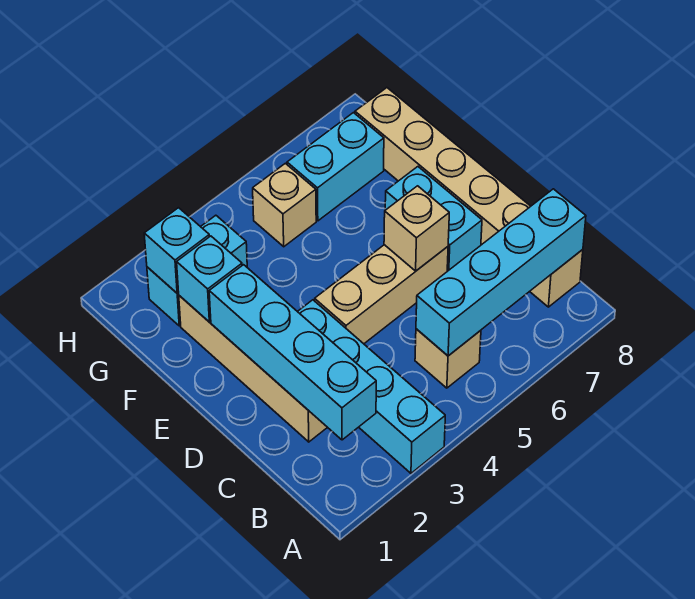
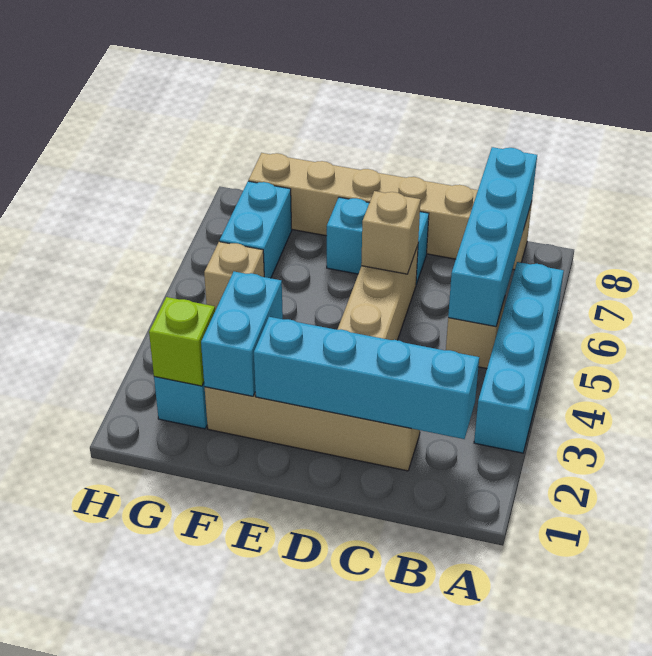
cyan 1x4 brick [297,300,445,473] -> cyan 1x4 brick turned to [474,262,564,453]
cyan 1x1 brick [177,236,242,322] -> cyan 1x2 brick [201,272,283,396]
cyan 1x1 brick [144,208,209,293] -> lime 1x1 brick [149,297,215,386]

